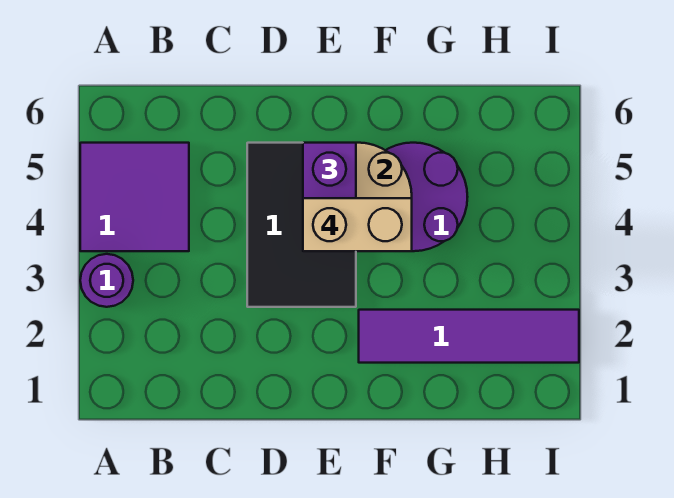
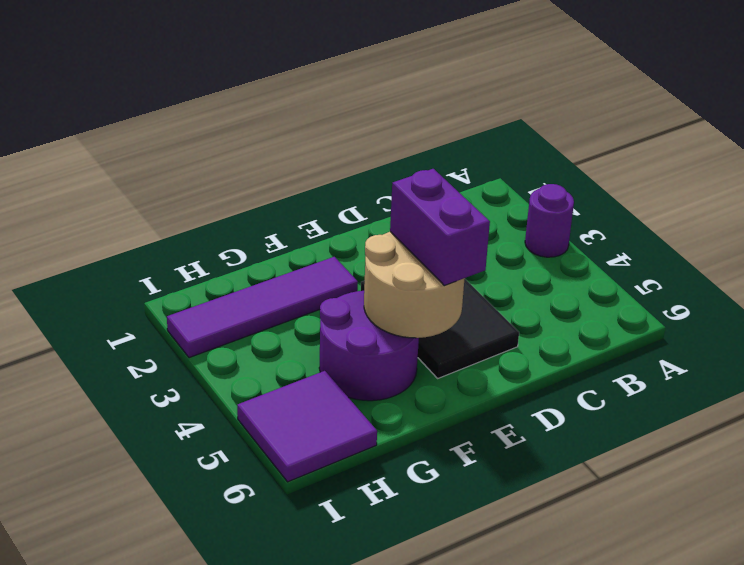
purple 2x2 tile [80,143,189,251] -> purple 2x2 tile moved to [237,371,377,482]
tan 1x2 brick [303,198,412,251] -> none

